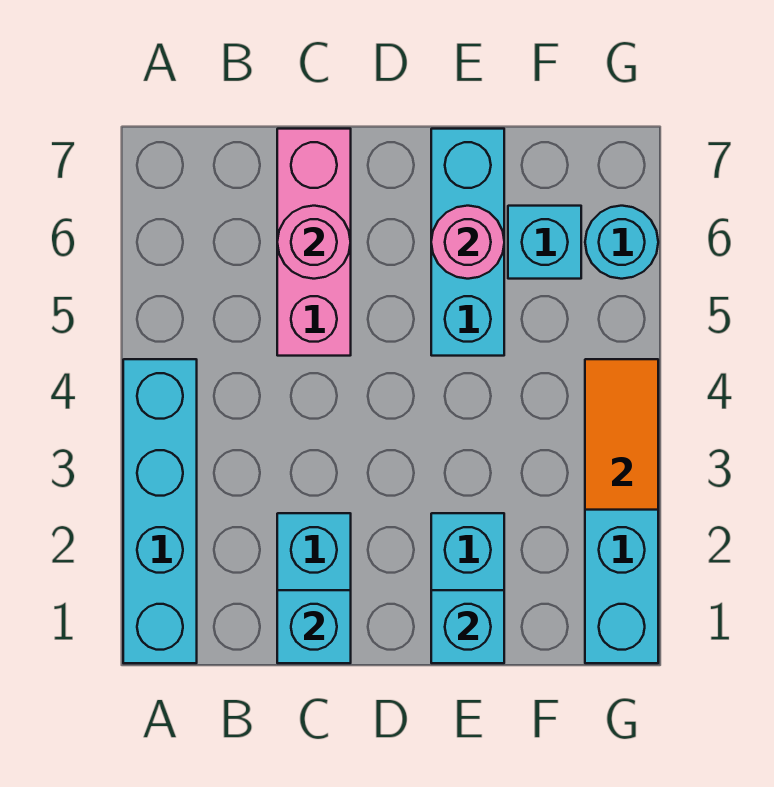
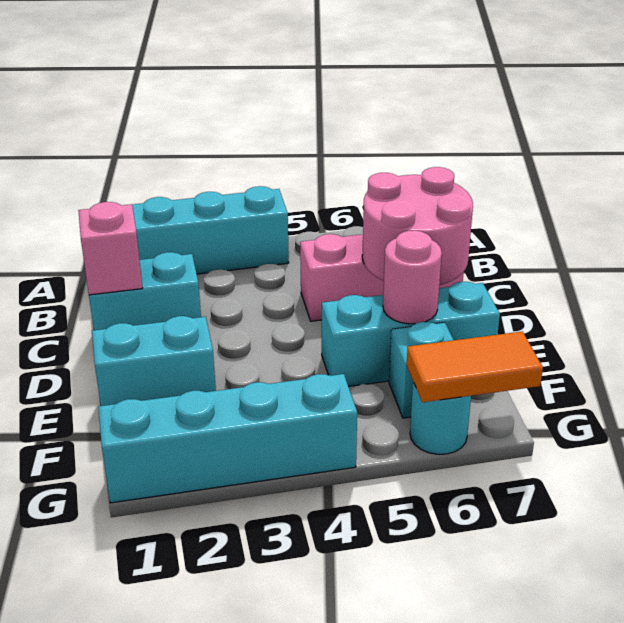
cyan 1x1 brick [277,590,351,663] -> pink 1x1 brick [78,202,143,295]
pink 1x1 round brick [277,206,351,279] -> pink 2x2 round brick [362,167,473,285]
cyan 1x1 brick [431,590,504,663] -> none
orange 1x2 tile [585,359,658,510] -> orange 1x2 tile moved to [407,331,543,402]

